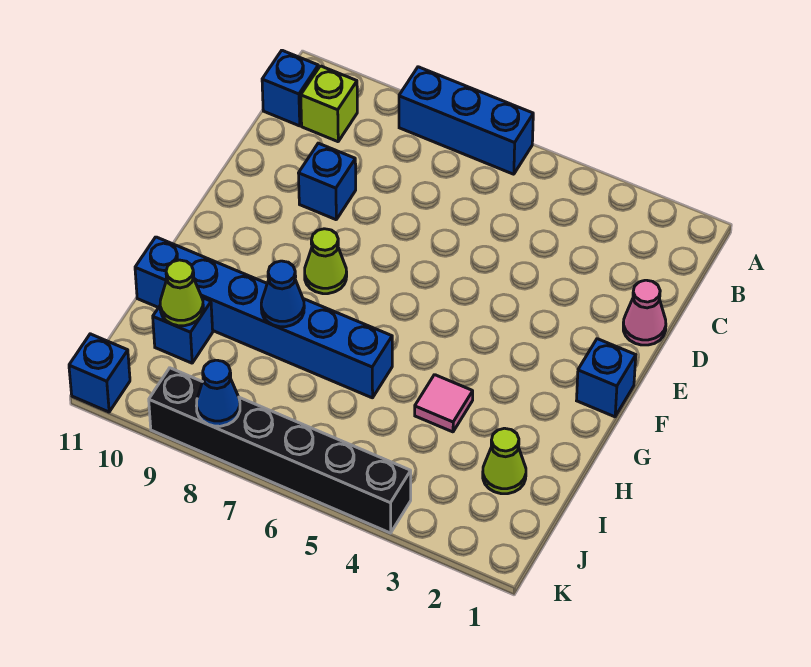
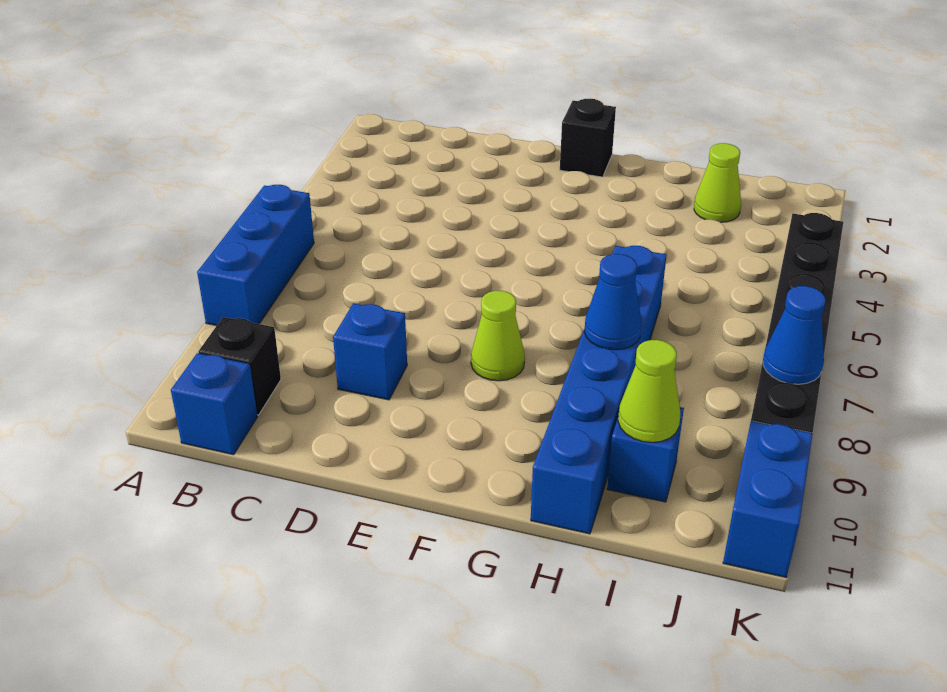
lime 1x1 brick [301,66,357,142] -> black 1x1 brick [198,317,281,415]
pink 1x1 cone [623,280,666,345] -> none
blue 1x1 brick [577,339,636,417] -> black 1x1 brick [560,98,616,177]
pink 1x1 tile [415,375,473,432] -> none
blue 1x1 brick [69,334,130,412] -> blue 1x2 brick [723,421,813,577]

